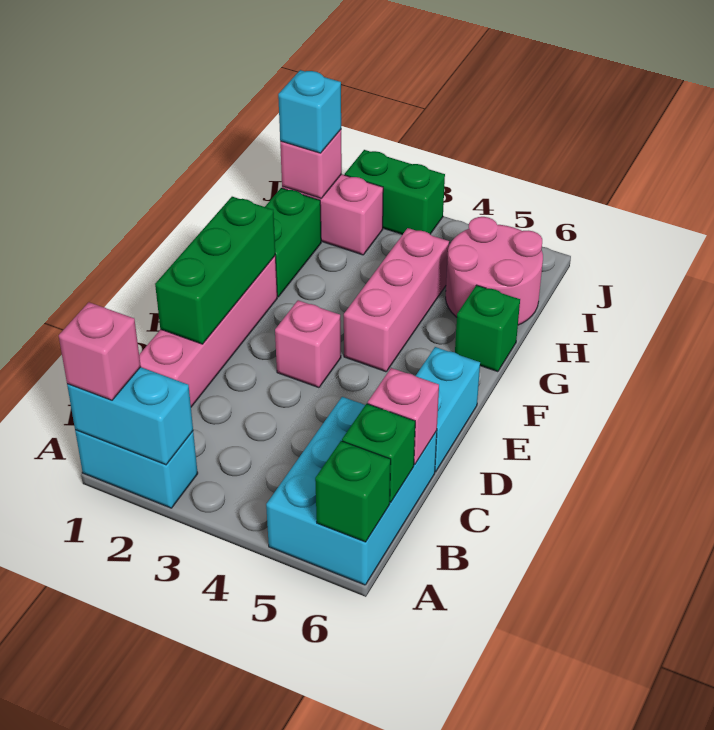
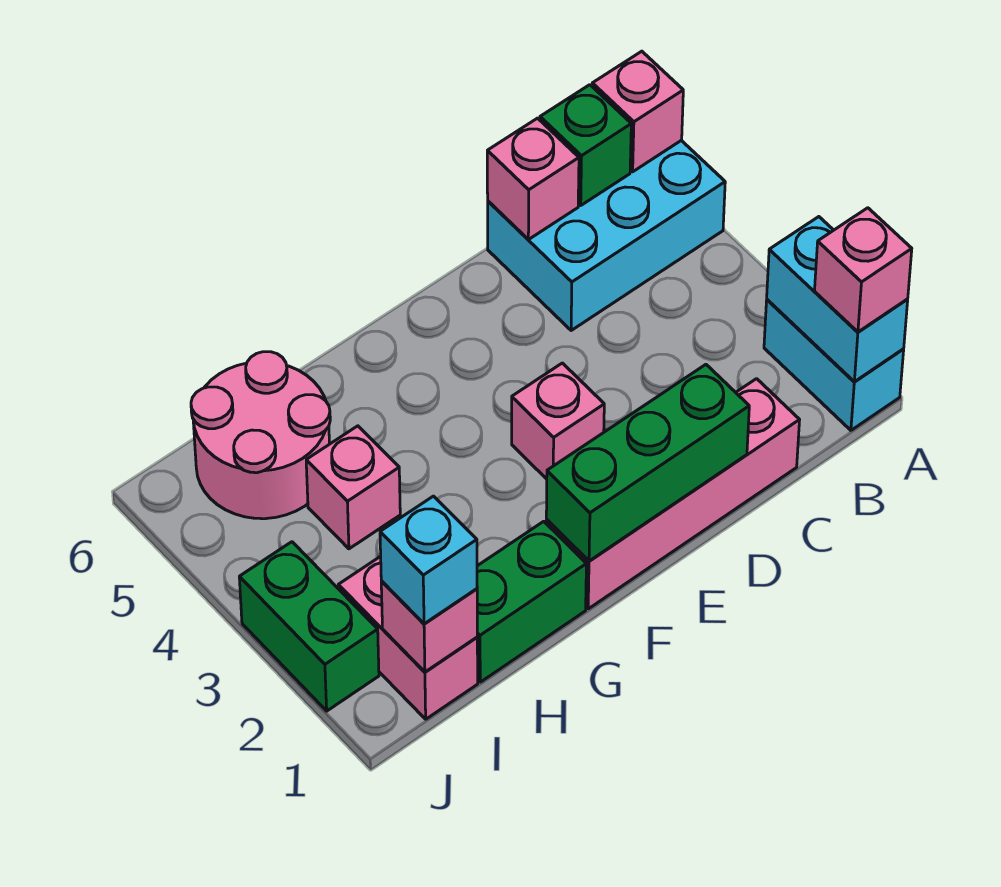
green 1x1 brick [315,441,391,542] -> pink 1x1 brick [592,51,683,172]
cyan 1x2 brick [416,347,480,472] -> none
pink 1x3 brick [344,228,449,372] -> pink 1x1 brick [306,426,400,549]
green 1x1 brick [455,285,520,372] -> none

